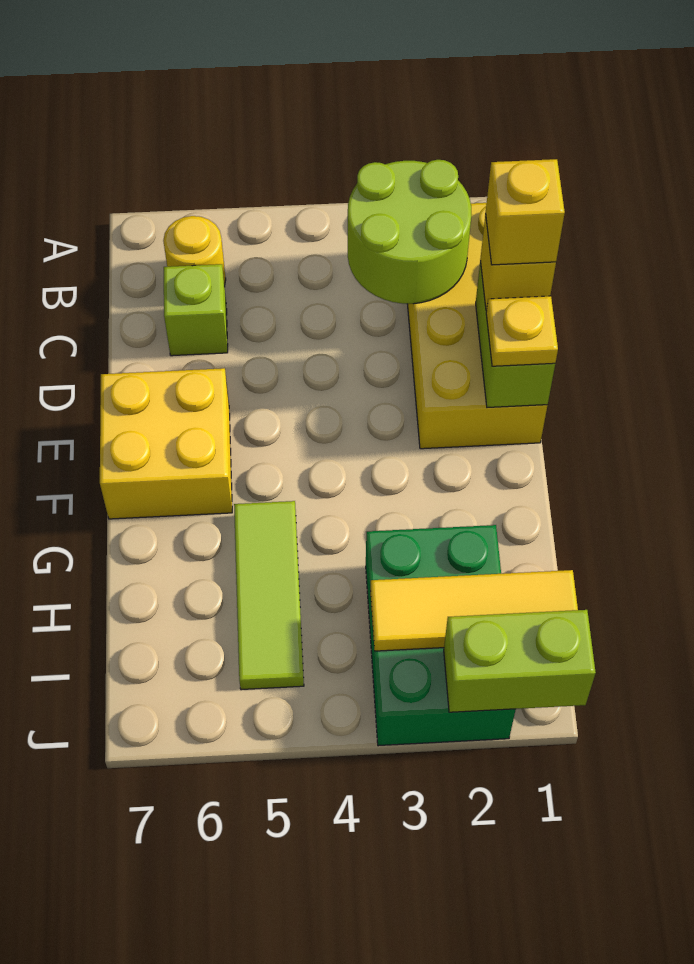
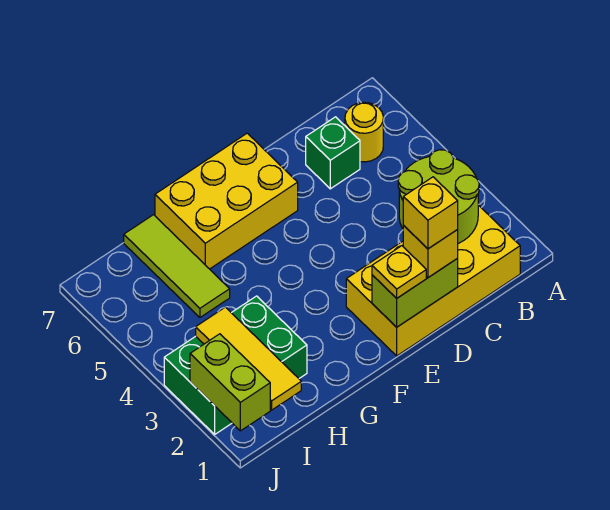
lime 1x1 brick [164,264,228,356] -> green 1x1 brick [306,117,360,189]
yellow 2x2 brick [100,368,232,519] -> yellow 2x3 brick [155,133,298,269]
lime 1x3 tile [234,501,304,690] -> lime 1x3 tile turned to [124,215,230,317]

